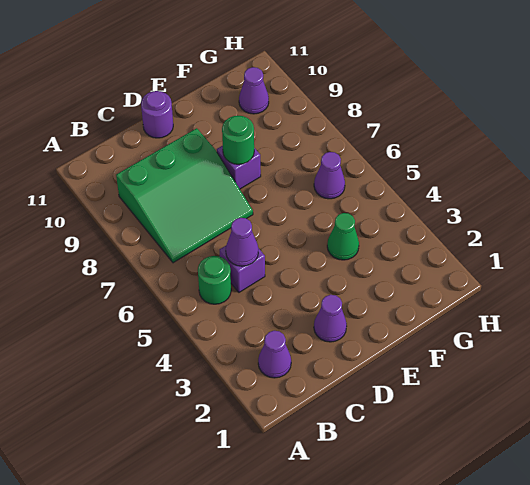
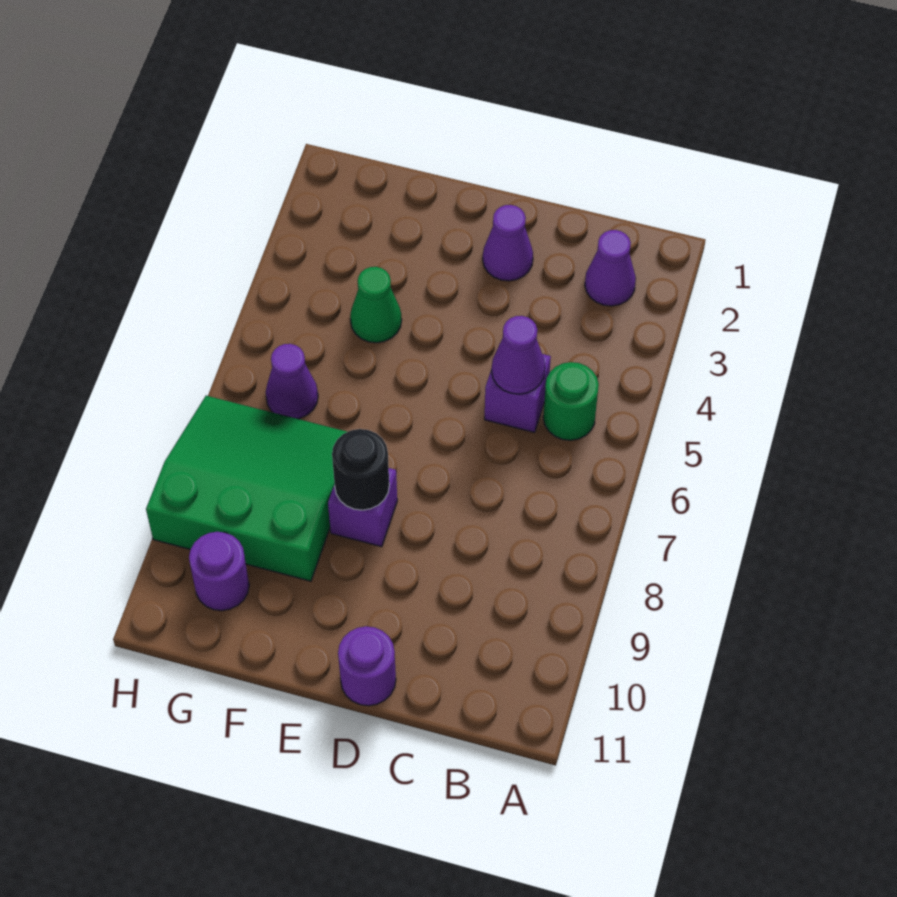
green 3x3 slope [116,128,253,263] -> green 3x3 slope moved to [146,396,347,581]
green 1x1 round brick [222,116,254,164] -> black 1x1 round brick [332,429,389,510]
purple 1x1 cone [239,67,269,114] -> purple 1x1 round brick [189,532,249,611]

